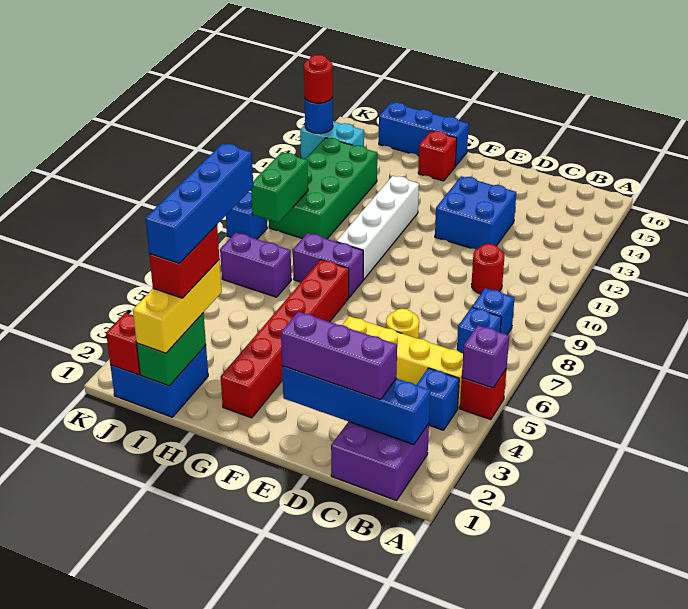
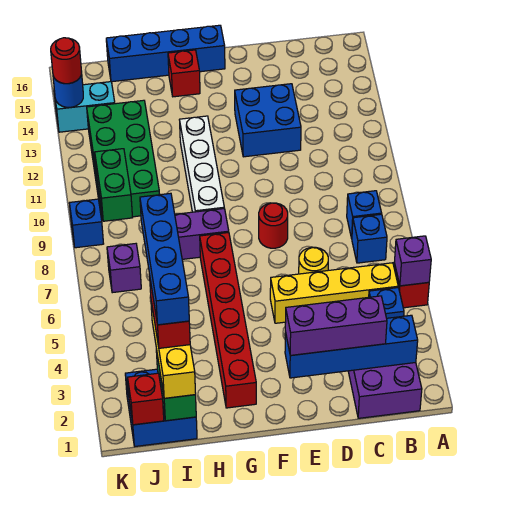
red 1x1 round brick [472,244,504,294] -> red 1x1 round brick moved to [259,203,288,248]
blue 1x3 brick [379,102,469,166] -> blue 1x4 brick [106,25,225,82]
purple 1x2 brick [220,233,291,297] -> purple 1x1 brick [107,244,141,293]

